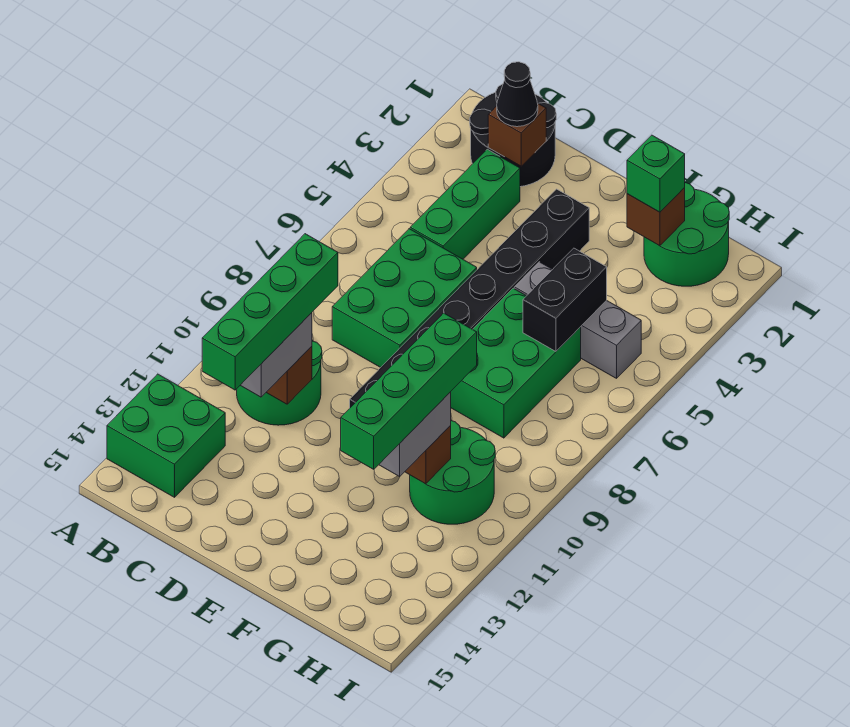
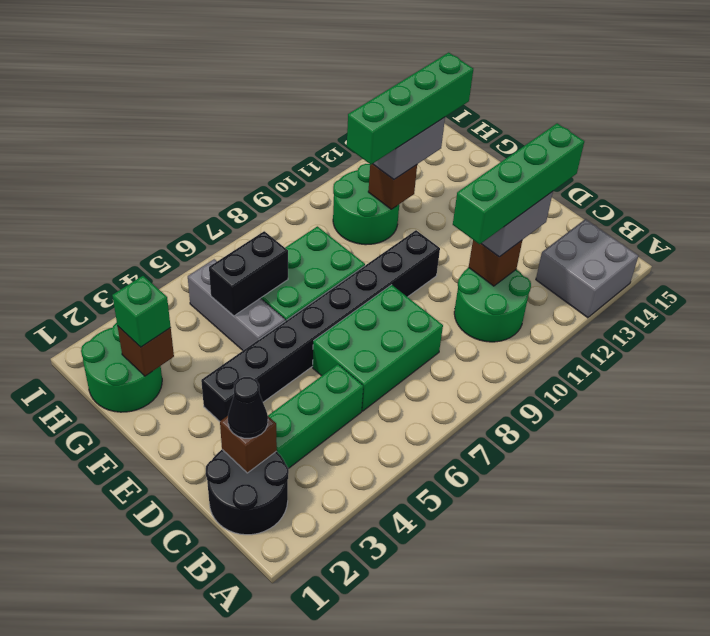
green 2x2 brick [107,374,225,497] -> grey 2x2 brick [536,219,638,318]

